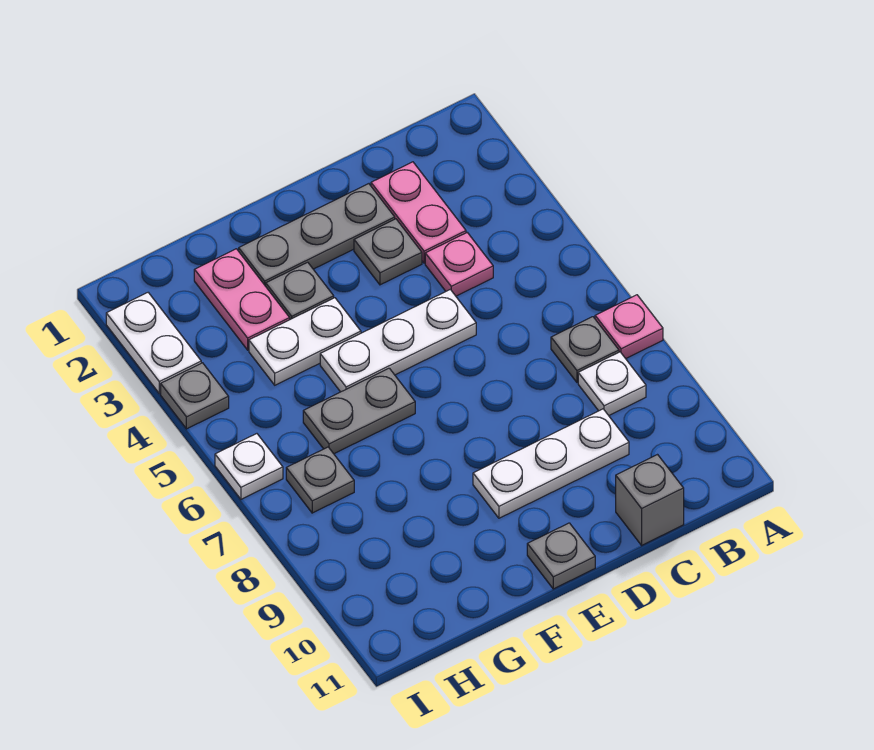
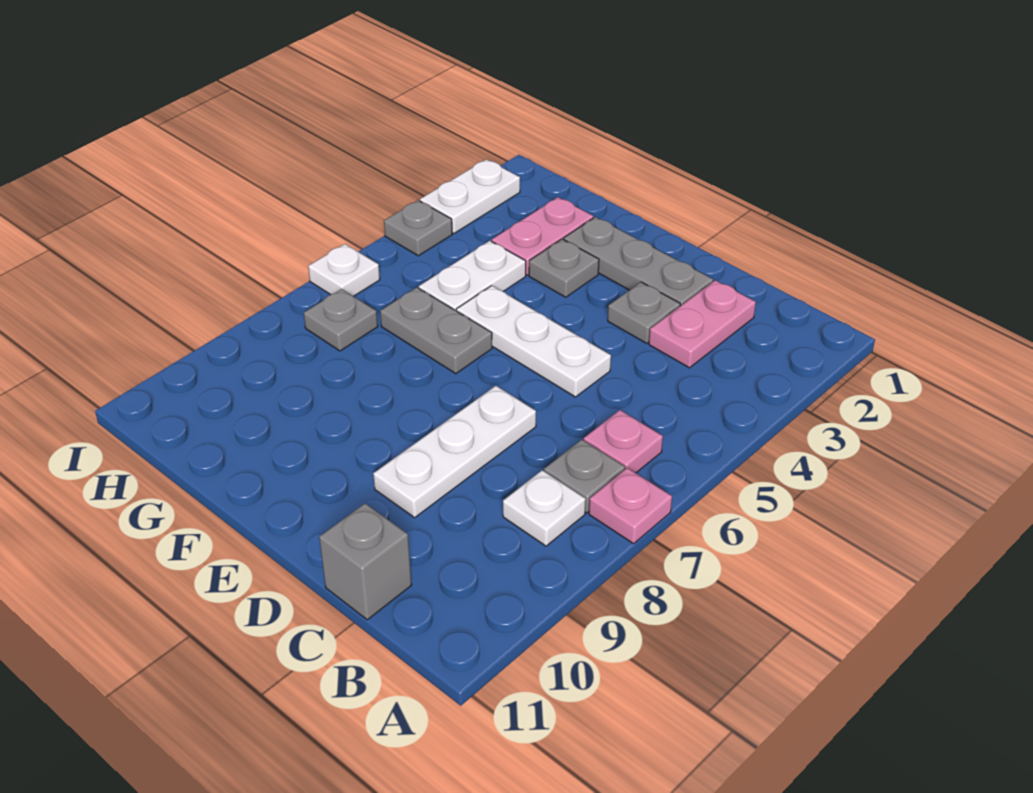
pink 1x1 plate [425,233,493,296] -> pink 1x1 plate moved to [584,410,663,473]
white 1x3 plate [473,409,629,518] -> white 1x3 plate turned to [373,386,536,518]
grey 1x1 plate [527,523,595,589] -> none
white 1x2 plate [249,298,361,385] -> white 1x2 plate turned to [419,241,526,311]

